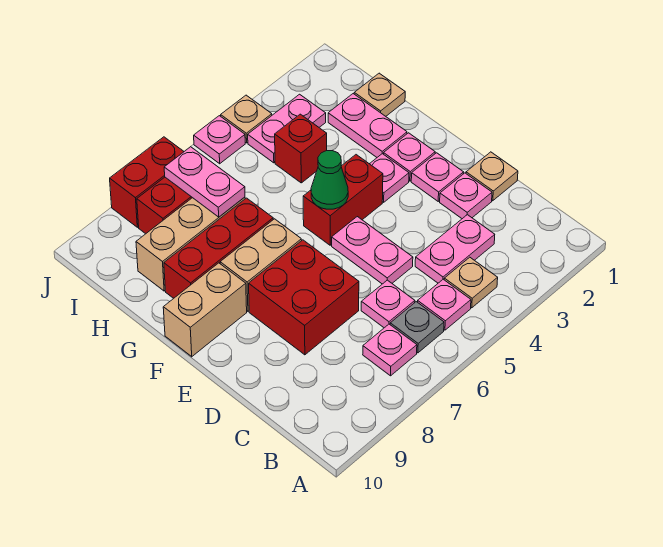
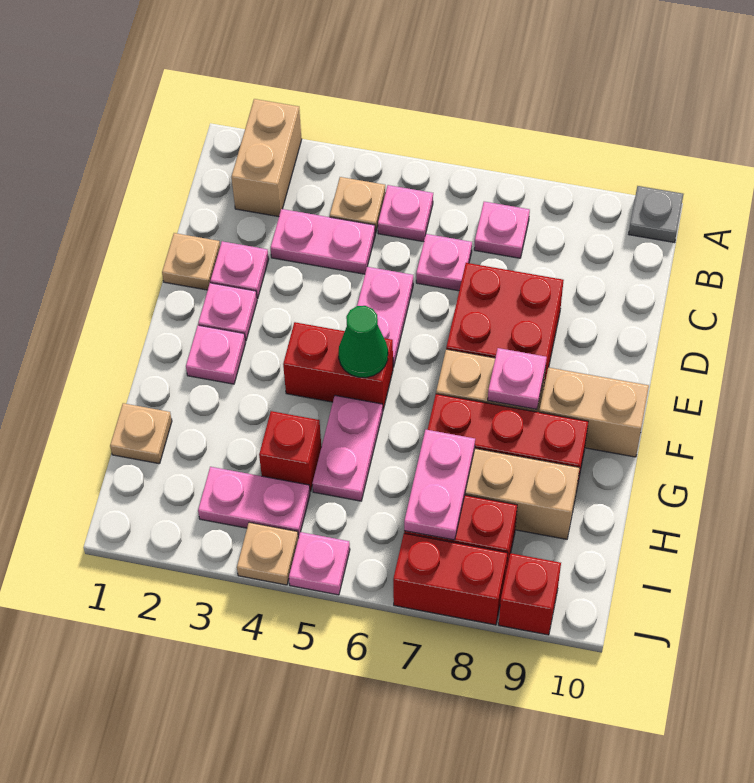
none -> tan 1x2 brick [231,99,302,217]
grey 1x1 plate [390,302,444,353] -> grey 1x1 plate moved to [629,186,684,243]
pink 1x1 plate [370,154,409,202] -> pink 1x1 plate moved to [488,348,547,409]
pink 1x2 plate [328,94,407,157] -> pink 1x2 plate moved to [312,395,383,501]
none -> red 1x1 brick [499,553,561,635]

